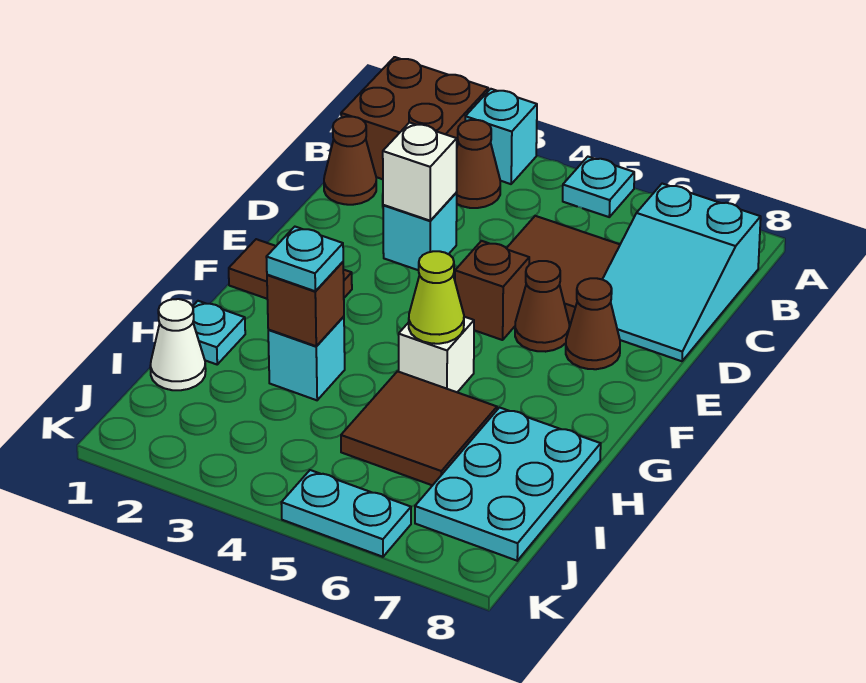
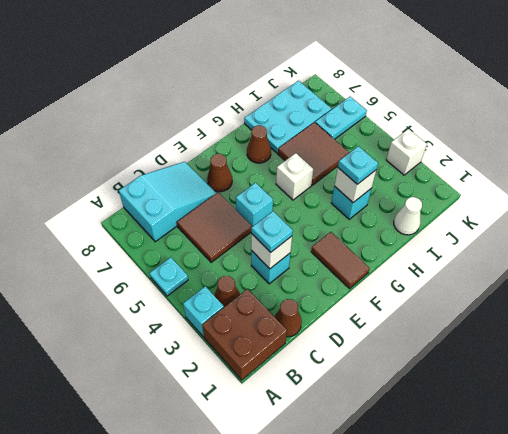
brown 1x1 brick [455,241,529,340] -> cyan 1x1 brick [236,183,273,227]
brown 1x1 cone [515,261,569,352] -> brown 1x1 cone moved to [247,125,271,163]
lime 1x1 cone [409,251,464,344] -> none
cyan 1x1 plate [193,301,245,364] -> cyan 1x1 plate moved to [251,211,293,252]
brown 1x1 brick [267,262,344,346] -> white 1x1 brick [335,168,376,202]
none -> white 1x1 brick [386,129,427,175]
cyan 1x2 plate [281,470,411,557] -> cyan 1x2 plate turned to [315,97,367,139]

